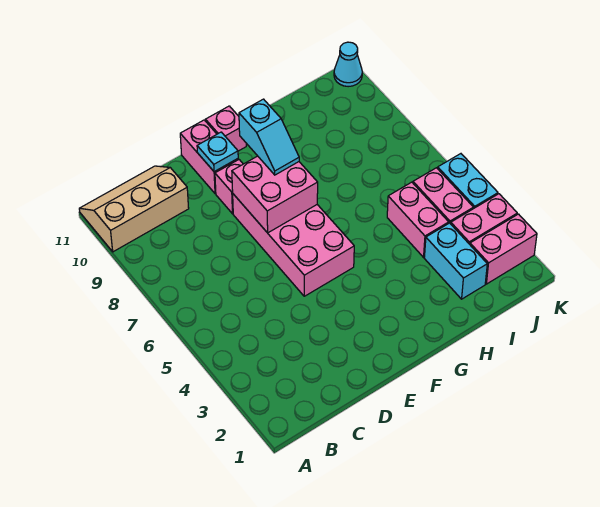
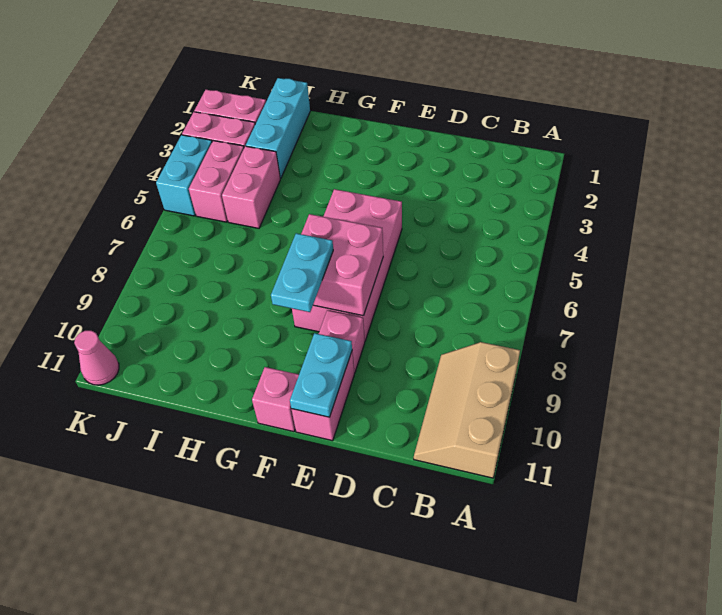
tan 2x3 slope [79,166,189,252] -> tan 2x3 slope turned to [414,342,520,478]
cyan 1x1 plate [197,132,238,172] -> cyan 1x2 plate [290,333,352,417]
cyan 1x2 slope [239,99,299,175] -> cyan 1x2 plate [271,233,333,312]
cyan 1x2 brick [424,223,487,299] -> cyan 1x3 brick [246,78,310,178]
cyan 1x1 cone [334,42,362,87] -> pink 1x1 cone [74,331,119,385]

